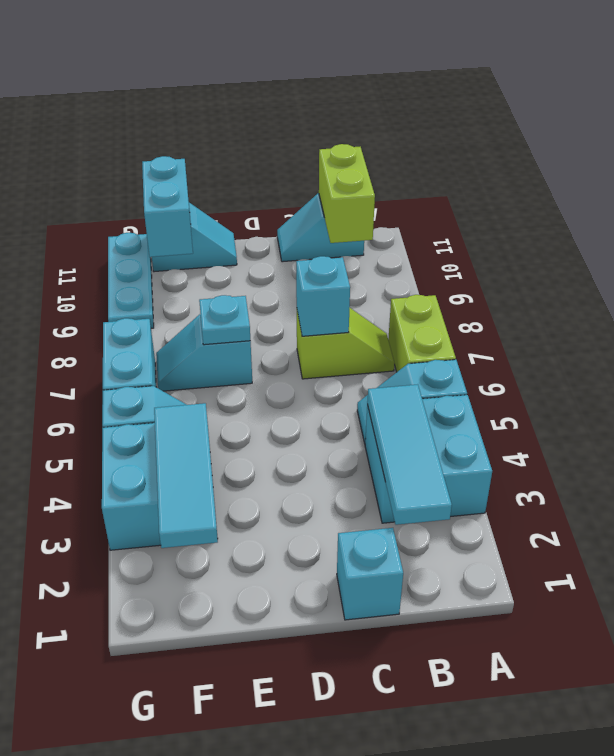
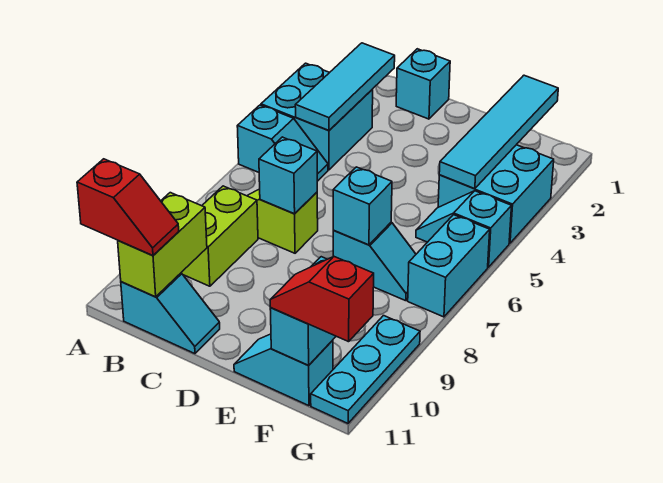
lime 1x2 brick [388,295,456,372] -> lime 1x2 brick moved to [181,186,258,286]
none -> red 1x2 slope [77,159,179,255]
cyan 1x1 plate [199,295,250,345] -> cyan 1x1 brick [333,167,392,245]
cyan 1x3 tile [154,403,218,548] -> cyan 1x4 tile [439,75,558,189]
none -> red 1x2 slope [270,257,374,342]

